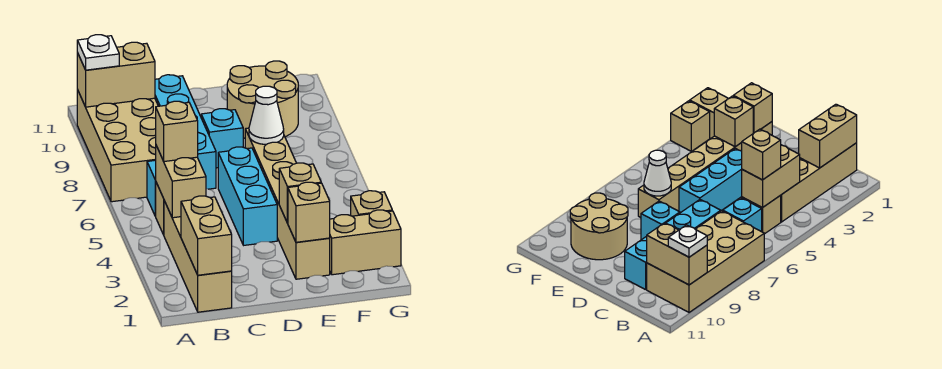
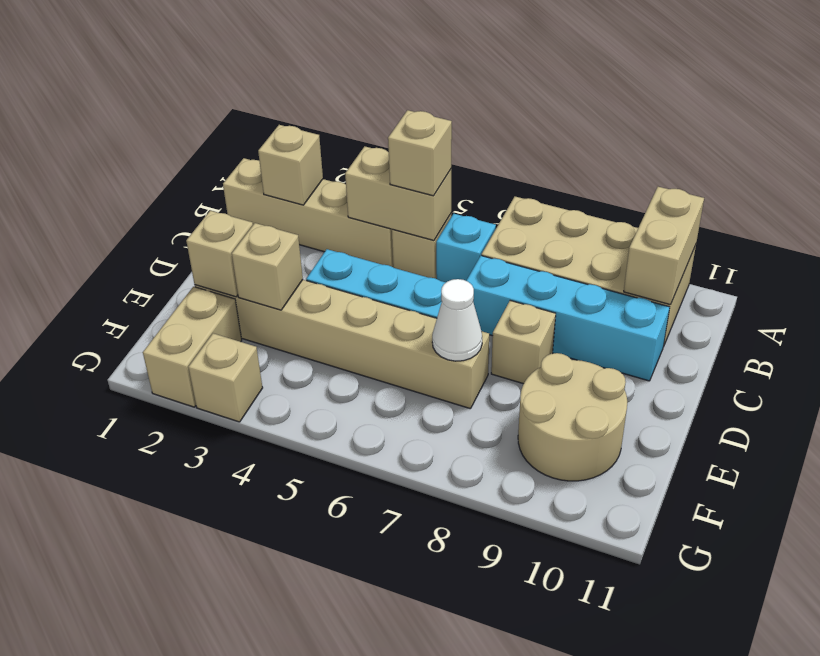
white 1x1 plate [77,35,119,70] -> none
tan 1x2 brick [181,196,232,275] -> tan 1x1 brick [258,125,323,205]
cyan 1x1 brick [201,109,243,168] -> tan 1x1 brick [491,301,556,384]

